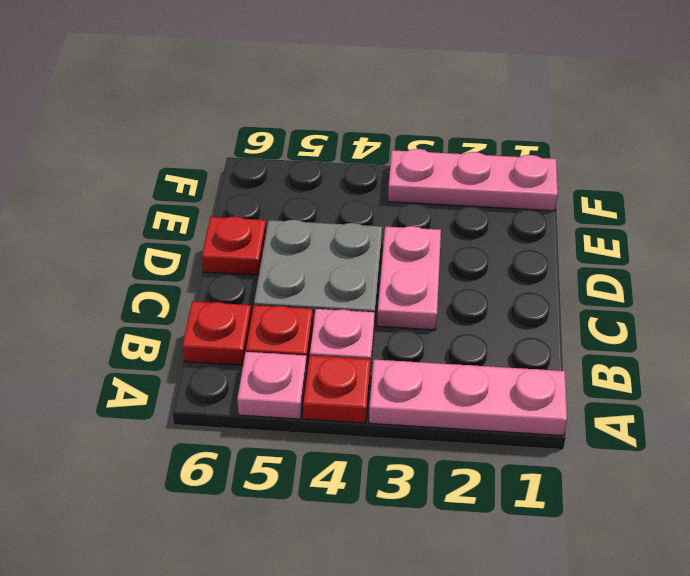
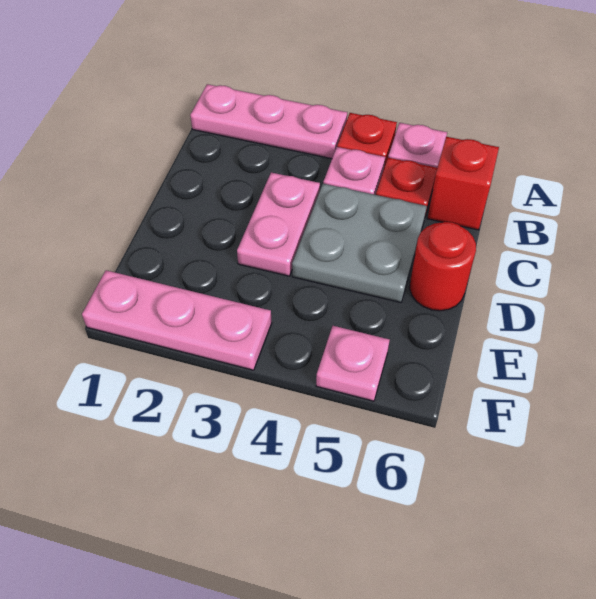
red 1x1 plate [182,302,251,365] -> red 1x1 brick [427,136,499,230]
red 1x1 plate [202,216,266,275] -> red 1x1 round brick [410,222,476,311]
none -> pink 1x1 plate [316,326,390,401]

